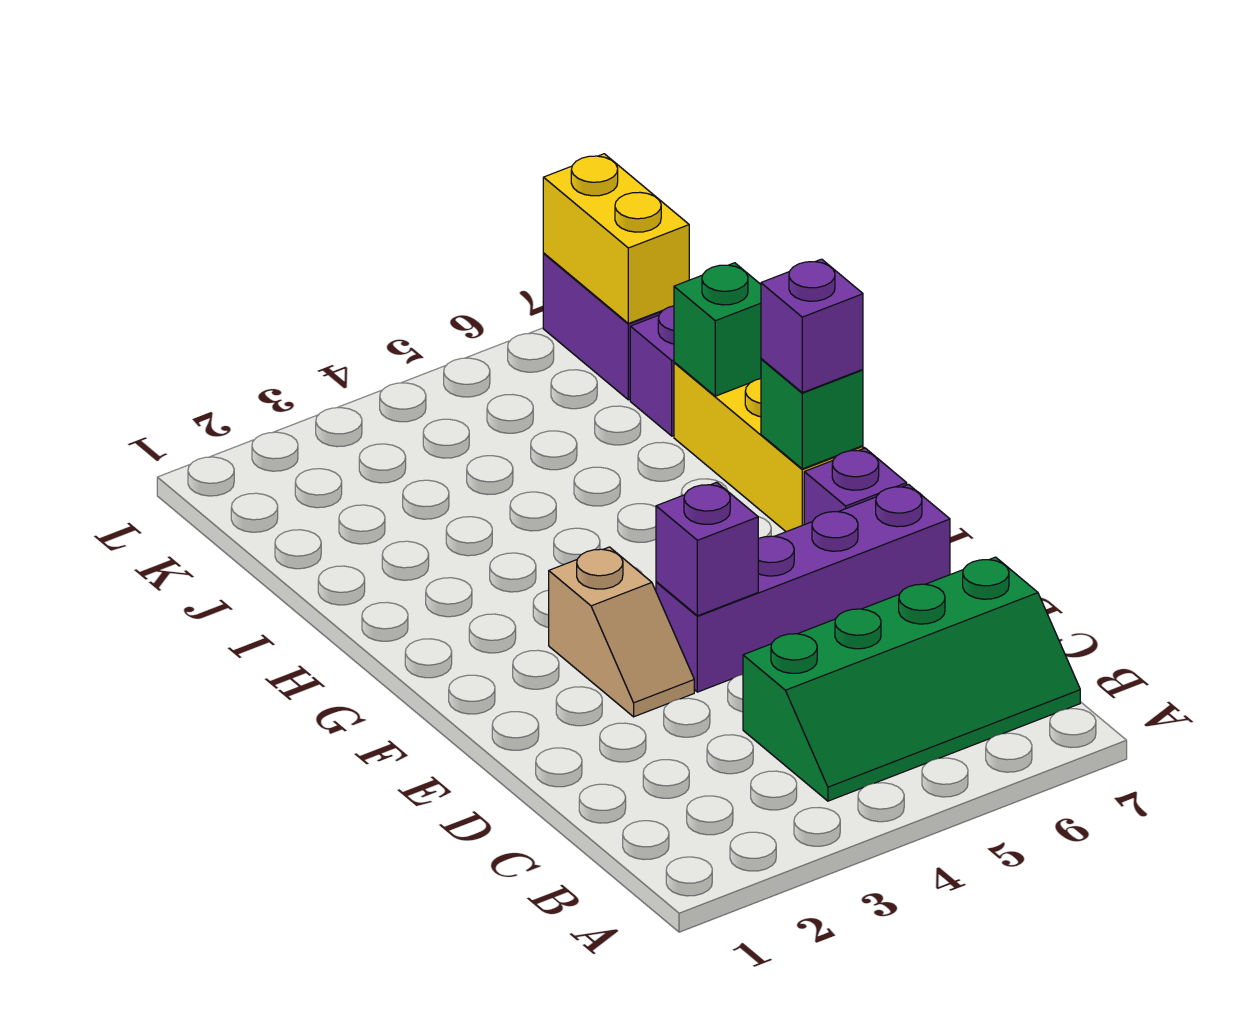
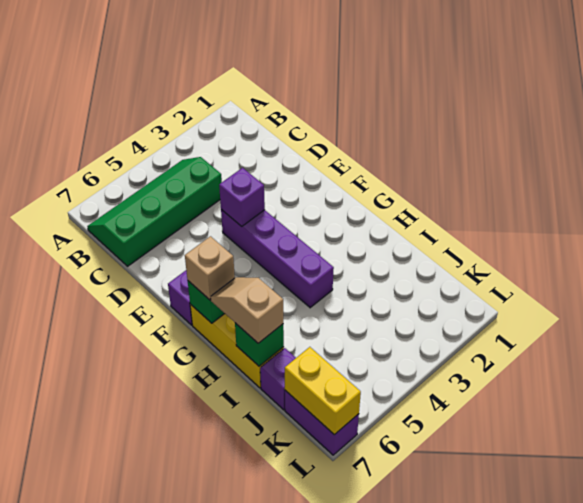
tan 1x2 slope [549,547,694,717] -> tan 1x2 slope moved to [210,277,283,343]
purple 1x4 brick [656,485,950,692] -> purple 1x4 brick turned to [221,210,334,308]
purple 1x1 brick [761,259,863,393] -> tan 1x1 brick [185,236,235,300]

